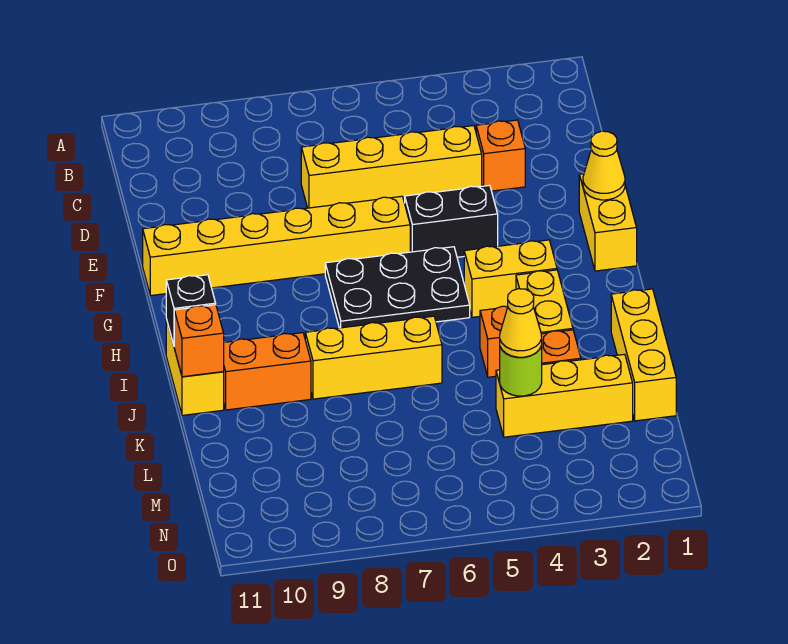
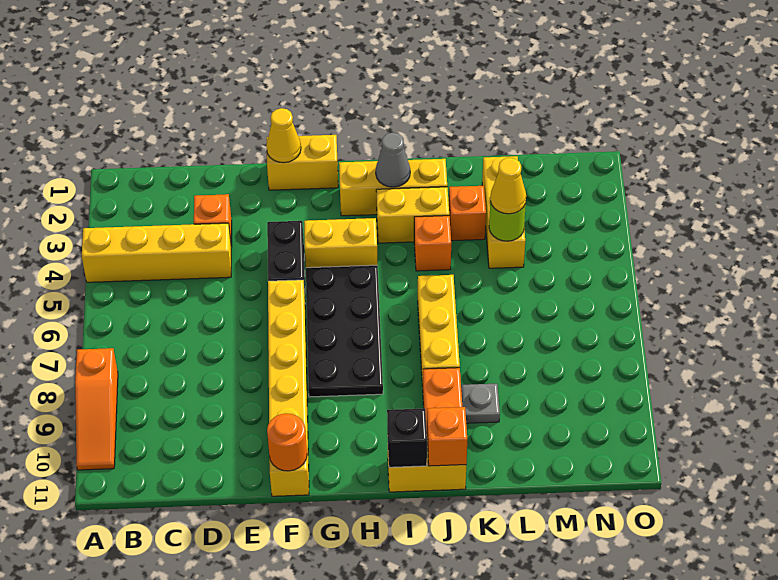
none -> orange 1x3 slope [75,348,118,470]
yellow 1x4 brick [301,126,482,208] -> yellow 1x4 brick turned to [82,223,231,282]
none -> orange 1x1 round brick [267,413,307,471]
black 2x3 plate [325,247,470,328] -> black 2x4 plate [306,265,383,397]
yellow 1x2 brick [464,240,557,317] -> yellow 1x2 brick turned to [304,218,378,268]
none -> grey 1x1 cone [376,133,410,187]
yellow 1x3 brick [611,289,676,421] -> yellow 1x3 brick moved to [339,159,447,216]
none -> grey 1x1 plate [461,384,500,423]

